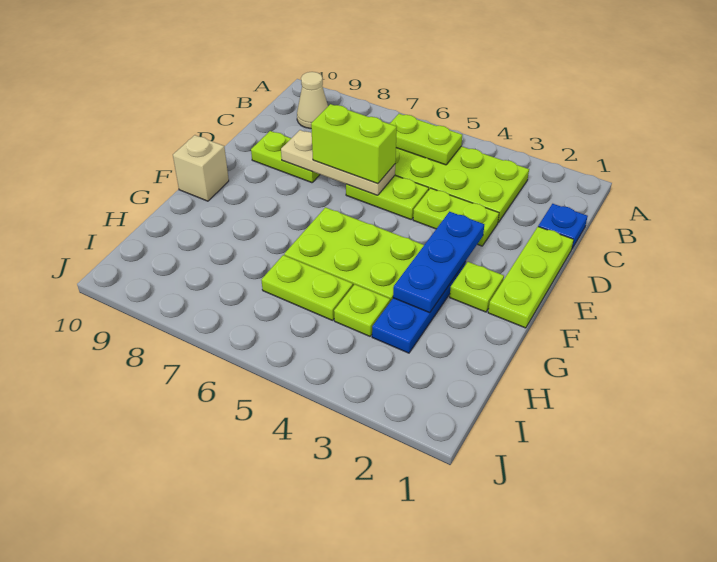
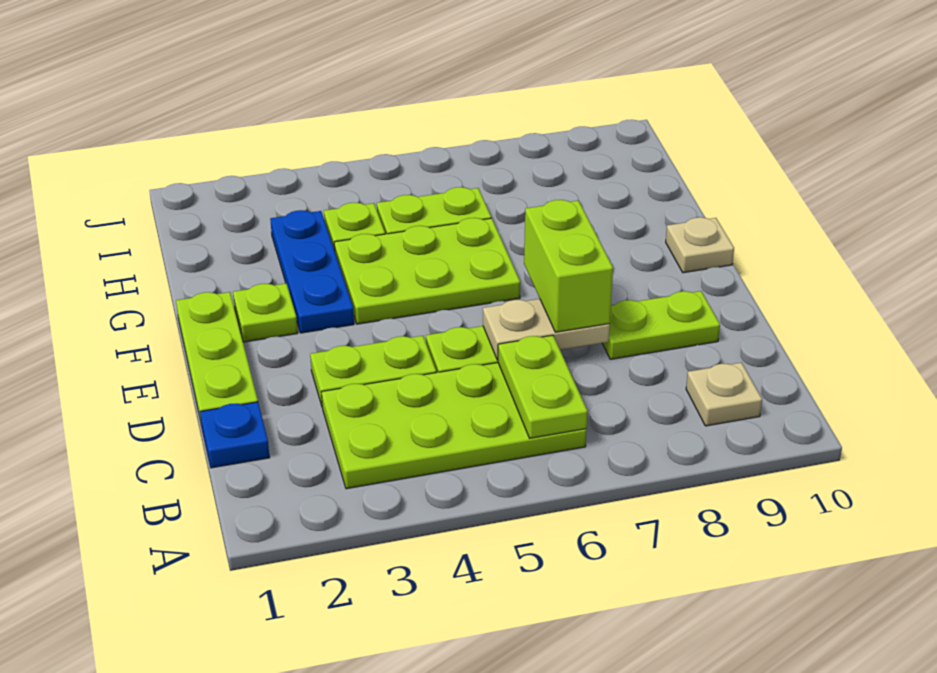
lime 1x2 plate [390,114,462,165] -> lime 1x2 plate turned to [498,335,587,438]
tan 1x1 cone [297,72,328,129] -> tan 1x1 plate [686,363,762,426]
tan 1x3 plate [281,130,395,195] -> tan 1x2 plate [483,299,610,360]
lime 1x2 brick [311,104,397,184] -> lime 1x2 brick turned to [524,200,613,332]
blue 1x3 plate [393,212,484,313] -> none
tan 1x1 brick [173,135,229,201] -> tan 1x1 plate [666,217,734,273]

